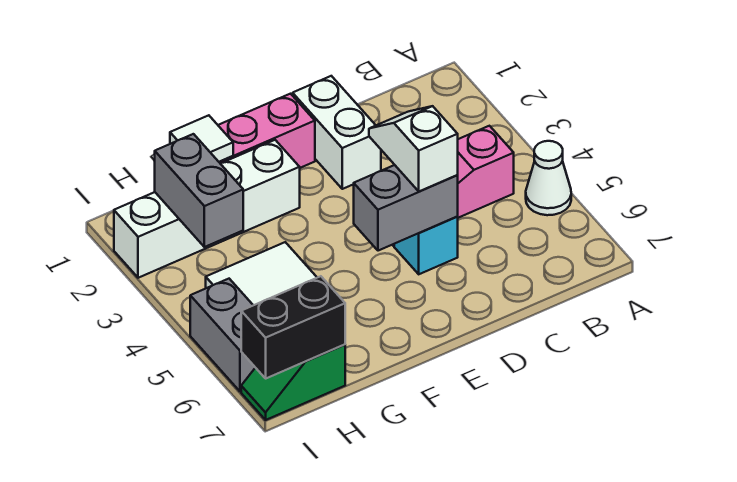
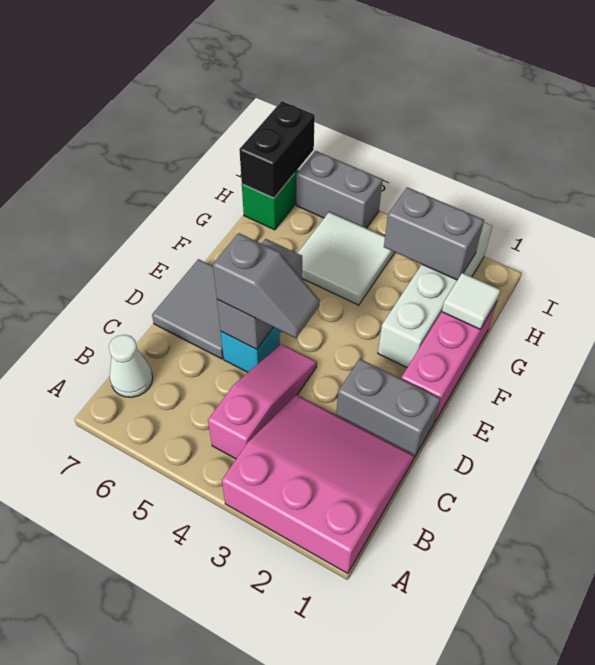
none -> pink 3x3 slope [222,395,414,574]
white 1x1 cone [526,141,571,215] -> white 1x1 cone moved to [109,335,153,397]
white 1x2 brick [293,76,381,189] -> grey 1x2 brick [336,359,440,458]
white 1x2 slope [369,106,458,192] -> grey 1x2 slope [213,233,320,338]
none -> grey 2x2 tile [152,259,224,359]

